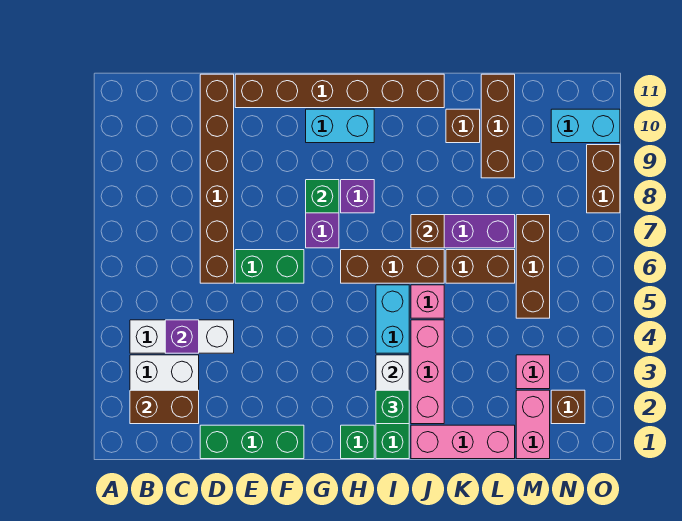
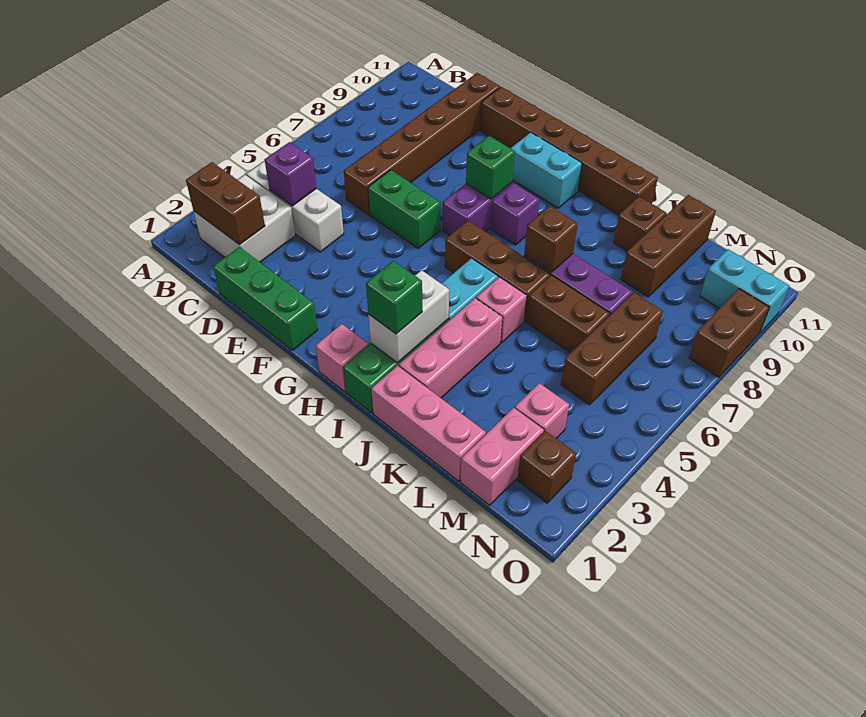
green 1x1 brick [341,425,374,459] -> pink 1x1 brick [316,324,368,392]

